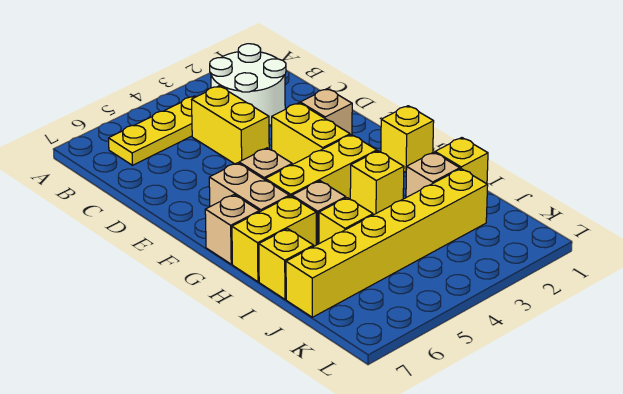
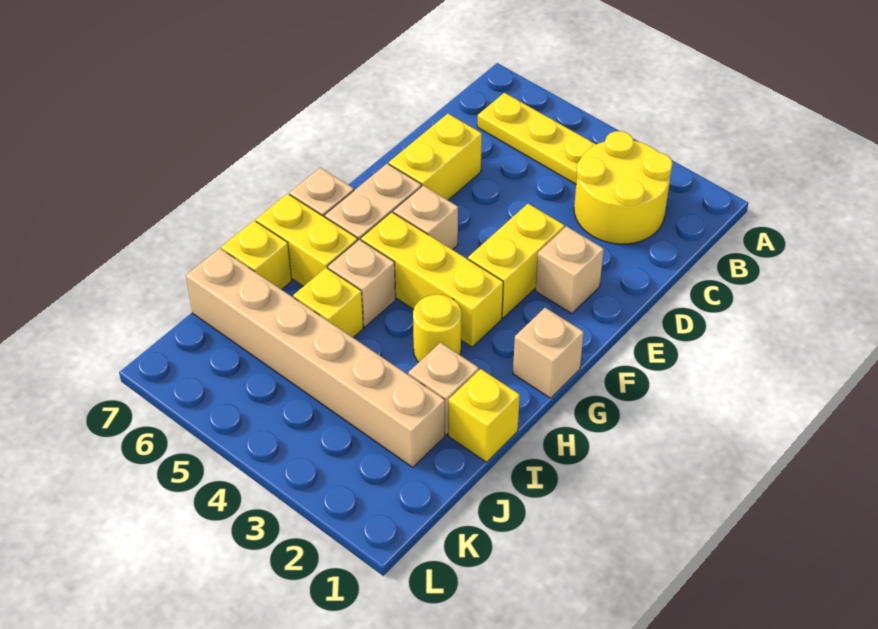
white 2x2 round brick [210,44,286,125] -> yellow 2x2 round brick [574,131,672,244]
yellow 1x2 brick [191,86,269,164] -> yellow 1x2 brick moved to [389,114,482,200]
yellow 1x1 brick [381,106,434,172] -> tan 1x1 brick [513,308,584,398]
yellow 1x1 brick [350,151,404,215] -> yellow 1x1 round brick [413,294,462,362]
yellow 1x6 brick [286,169,488,317] -> tan 1x6 brick [186,248,445,467]

